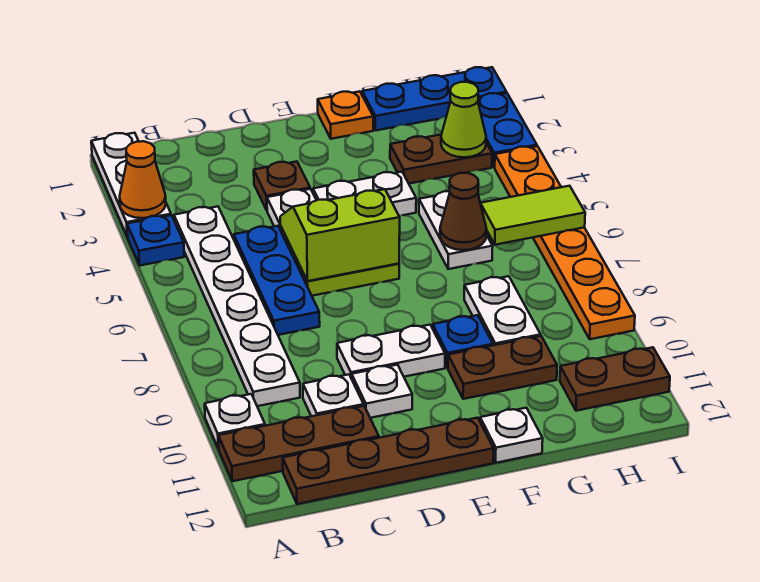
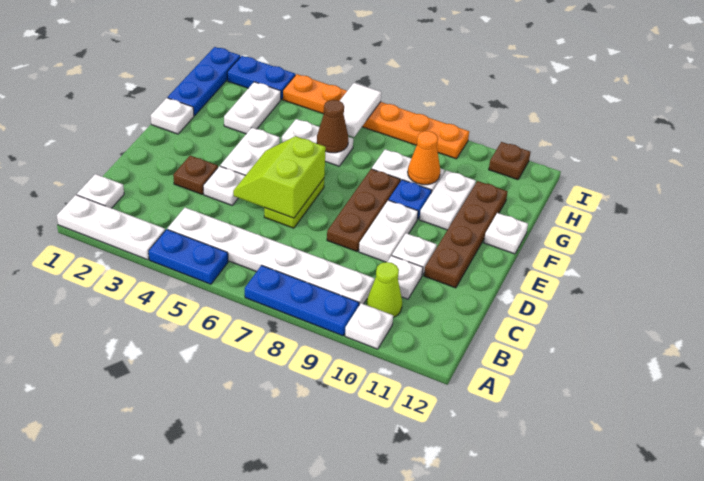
orange 1x1 cone [120,141,166,218] -> orange 1x1 cone moved to [408,131,440,185]
blue 1x1 plate [127,215,184,265] -> blue 1x2 plate [149,229,228,284]
brown 1x3 plate [218,406,379,481] -> brown 1x3 plate moved to [327,169,400,251]
none -> white 1x1 plate [77,174,124,208]
brown 1x4 plate [283,418,494,504] -> brown 1x4 plate moved to [424,181,508,288]
blue 1x3 plate [234,226,320,335] -> blue 1x3 plate moved to [245,265,359,336]
orange 1x1 plate [318,91,373,139] -> white 1x1 plate [151,98,194,134]
brown 1x2 plate [448,336,557,399] -> white 1x2 plate [419,170,476,230]
brown 1x2 plate [390,135,492,184] -> white 1x2 plate [224,82,281,134]
lime 1x1 cone [441,82,486,157] -> lime 1x1 cone moved to [367,262,402,318]
lime 1x2 tile [481,186,585,245] -> white 1x2 tile [340,83,381,137]
brown 1x2 plate [560,347,670,411] -> brown 1x1 plate [489,142,530,180]

